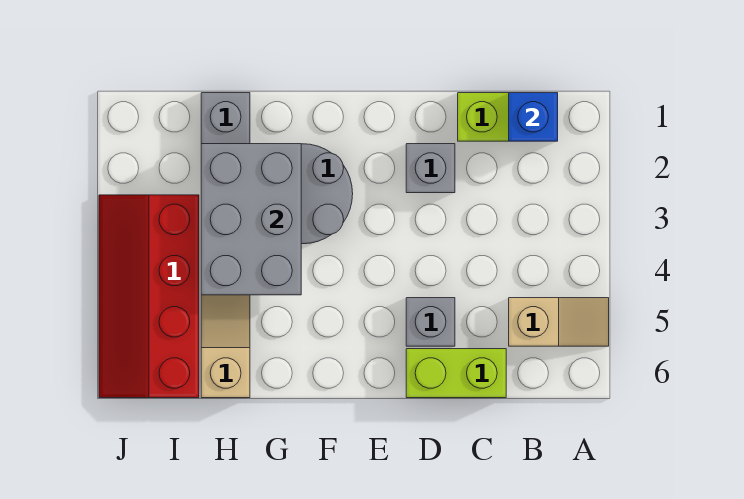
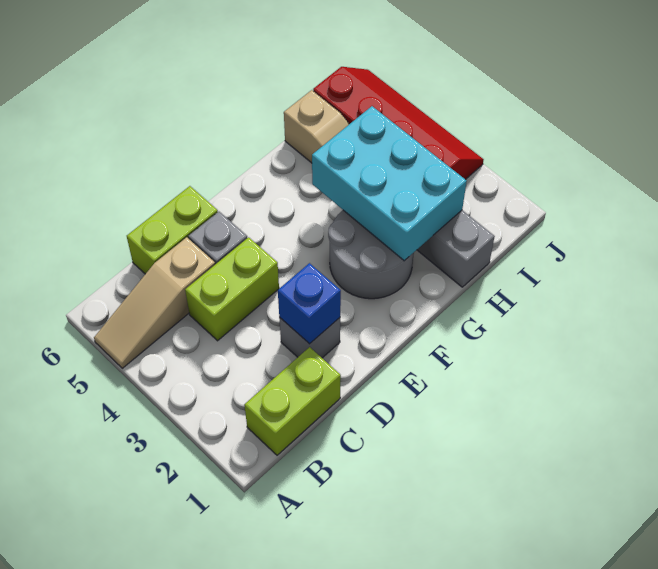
tan 1x2 slope [509,298,609,346] -> tan 1x3 slope [94,237,215,368]
blue 1x1 brick [509,93,558,141] -> blue 1x1 brick moved to [278,263,341,344]
none -> lime 1x2 brick [185,237,279,341]
grey 2x3 brick [201,144,301,295] -> cyan 2x3 brick [312,106,467,261]

